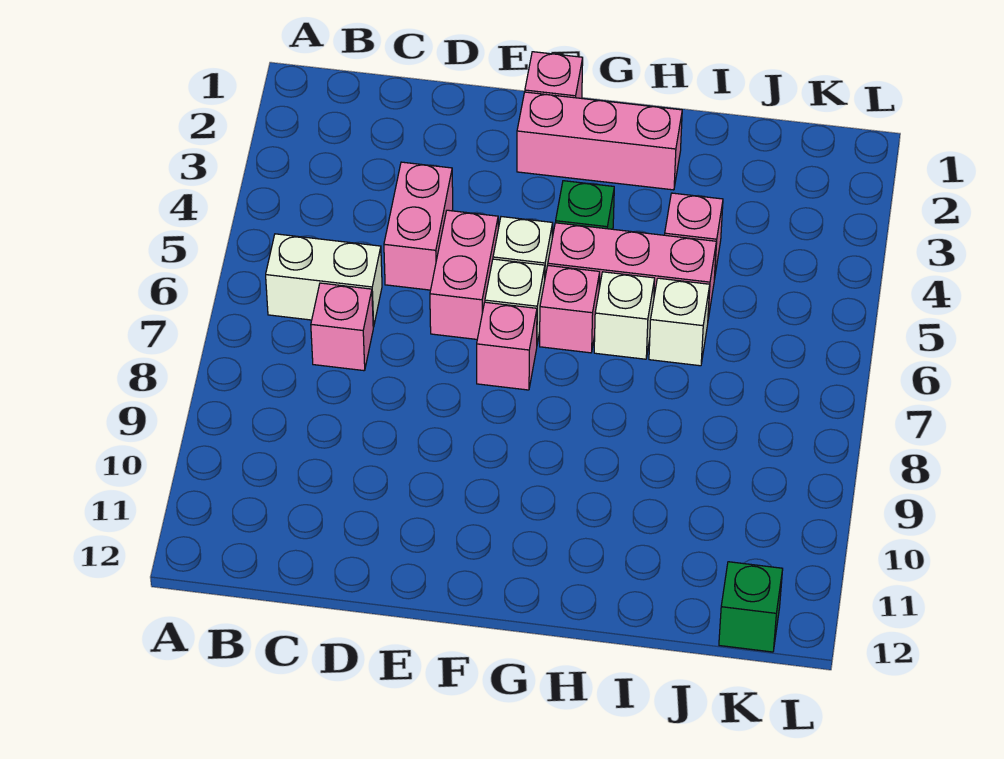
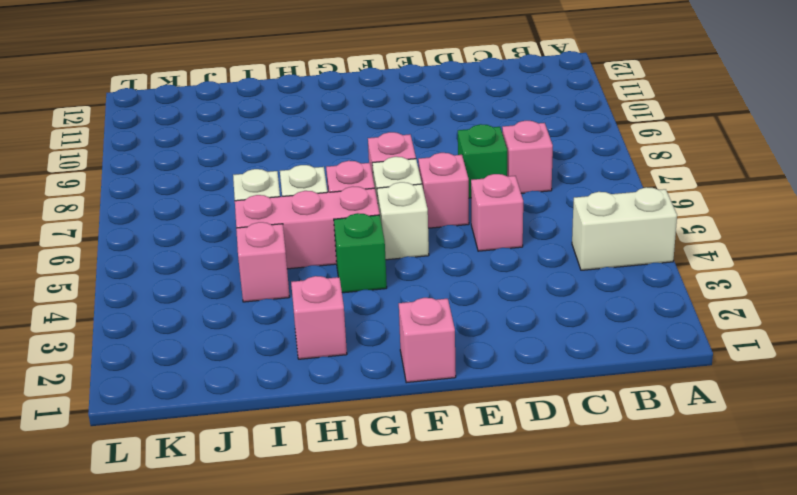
white 1x2 brick [266,234,382,327] -> white 1x2 brick moved to [572,187,677,270]
pink 1x2 brick [384,162,453,290] -> pink 1x1 brick [471,174,523,251]
pink 1x2 brick [430,210,498,339] -> pink 1x1 brick [418,153,469,228]
pink 1x3 brick [517,92,682,190] -> pink 1x1 brick [291,276,347,359]
green 1x1 brick [719,562,783,652] -> green 1x1 brick moved to [458,124,507,198]

